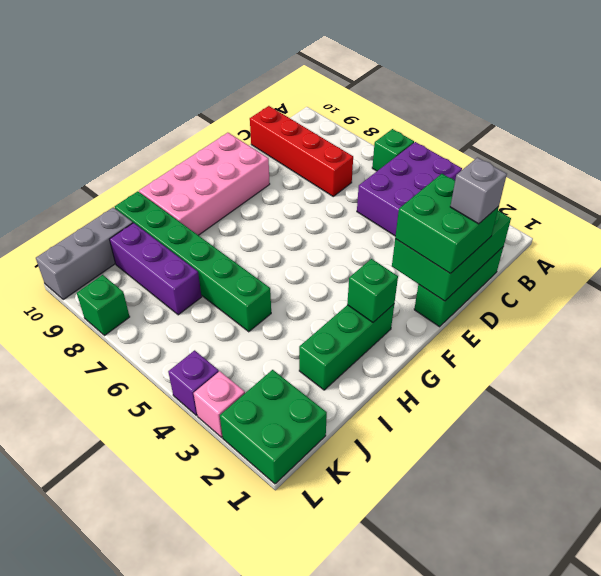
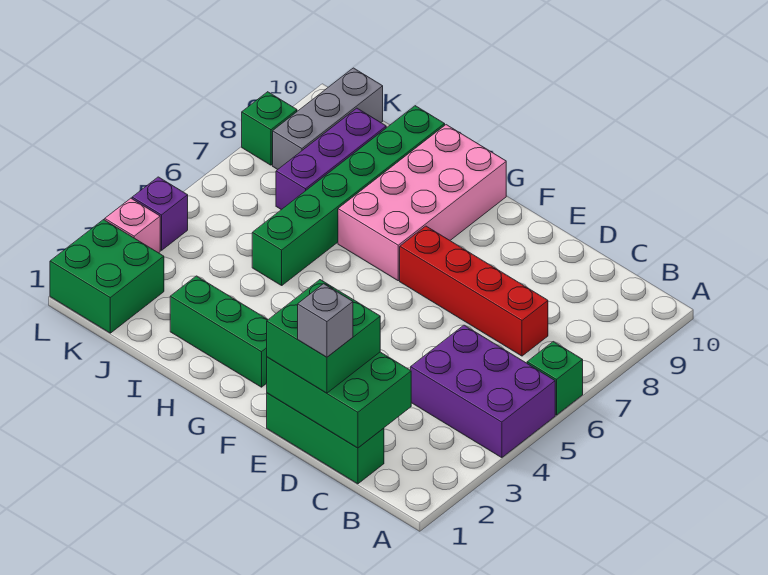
red 1x4 brick [250,106,353,196] -> red 1x4 brick turned to [400,226,548,356]
pink 2x4 brick [139,133,270,235] -> pink 2x4 brick turned to [338,125,506,281]
green 1x1 brick [347,259,398,322] -> none
grey 1x3 brick [36,207,133,300] -> grey 1x3 brick turned to [273,68,383,170]

